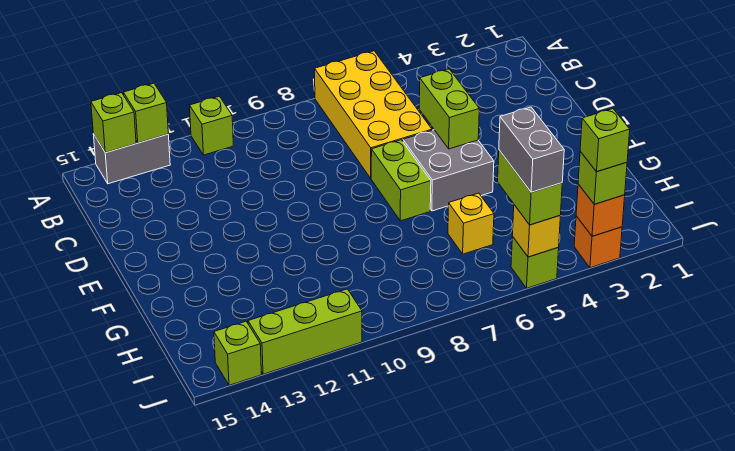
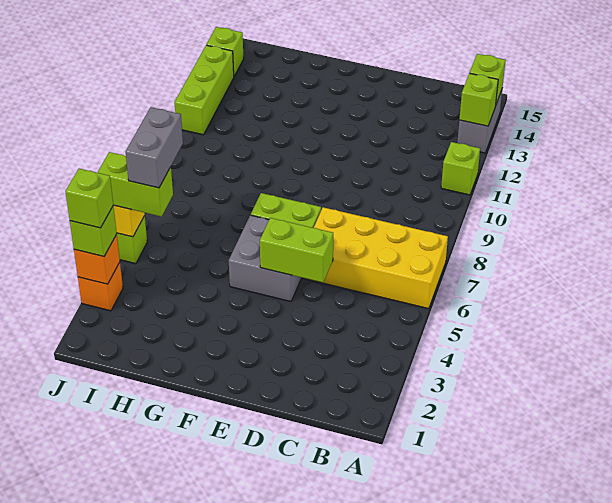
yellow 1x1 brick [448,193,494,254] -> none
grey 1x2 brick [499,107,564,192] -> grey 1x2 brick turned to [126,107,183,188]

